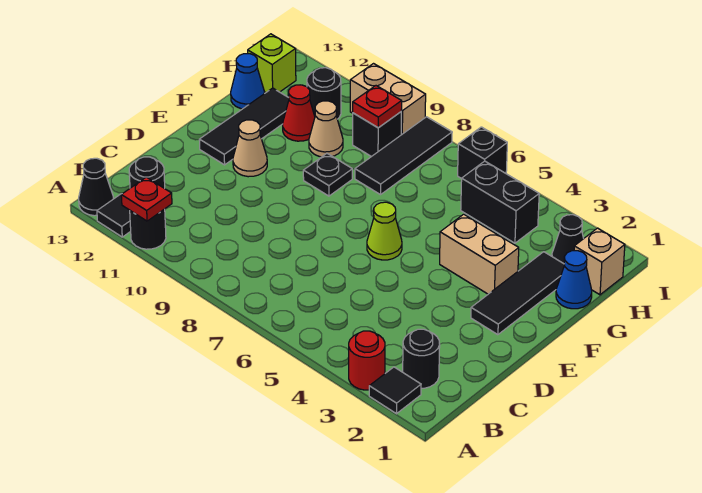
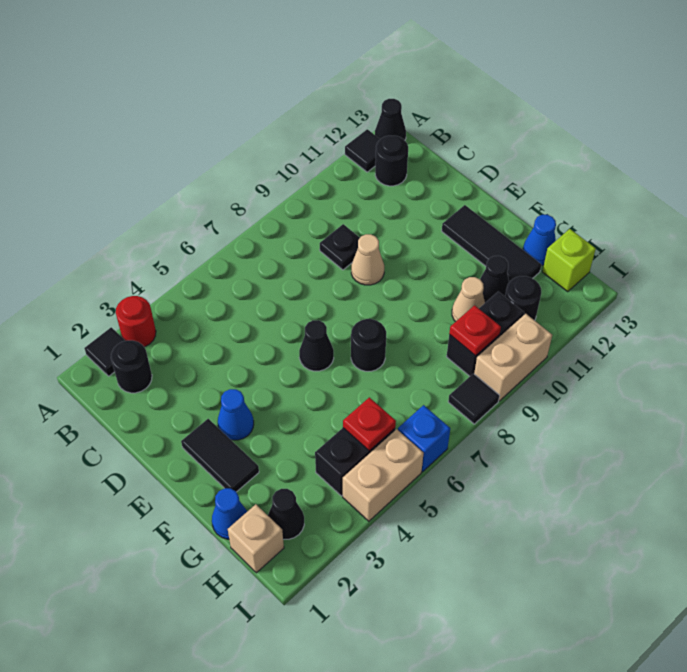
black 1x1 round brick [130,209,166,249] -> black 1x1 round brick moved to [351,319,386,371]
red 1x1 plate [121,177,172,221] -> red 1x1 plate moved to [343,397,396,451]
black 1x3 tile [471,252,565,335] -> black 1x2 tile [181,419,259,492]
none -> blue 1x1 cone [218,389,254,440]
lime 1x1 cone [367,202,402,260] -> black 1x1 cone [299,320,334,371]
tan 1x1 cone [233,120,267,177] -> tan 1x1 cone moved to [351,234,384,285]
tan 1x2 brick [440,214,519,294] -> tan 1x2 brick moved to [343,429,424,521]
black 1x1 plate [303,154,352,196] -> black 1x1 plate moved to [320,224,360,270]
black 1x3 tile [355,117,452,195] -> black 1x1 tile [448,374,499,424]
red 1x1 cone [283,85,315,141] -> black 1x1 cone [480,256,509,303]
black 1x1 brick [353,112,401,157] -> black 1x2 brick [447,292,524,376]
black 1x1 brick [458,127,507,179] -> blue 1x1 brick [398,405,450,472]

